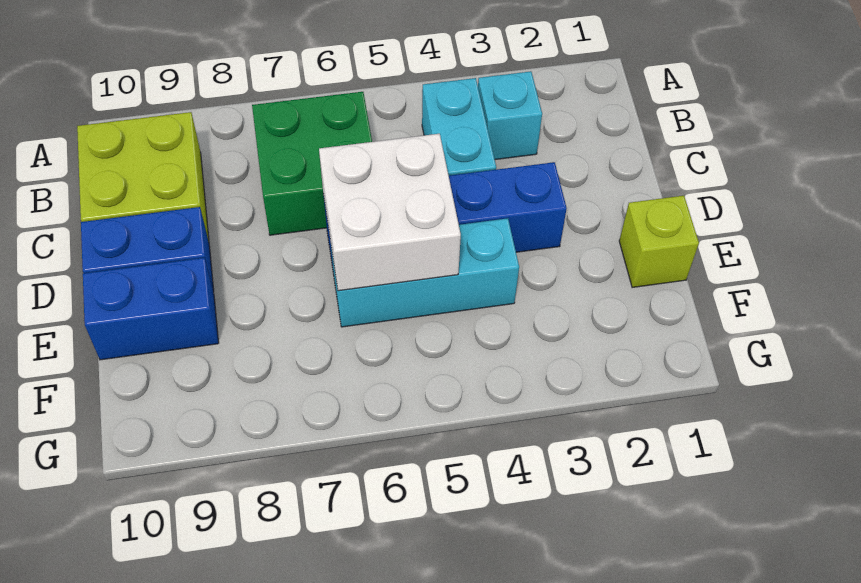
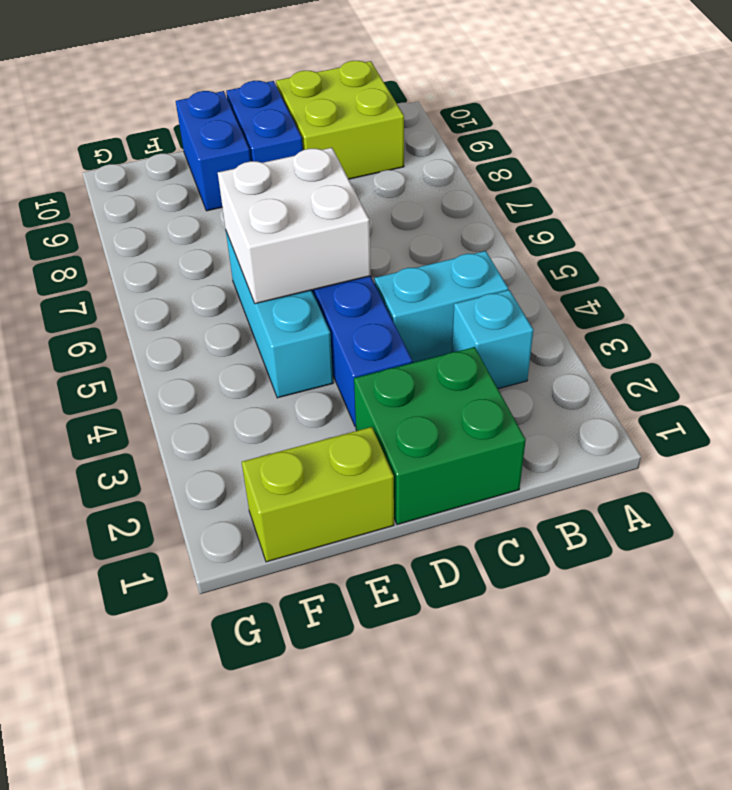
green 2x2 brick [252,92,372,235] -> green 2x2 brick moved to [354,347,526,525]
lime 1x1 brick [619,196,699,288] -> lime 1x2 brick [242,427,394,562]

